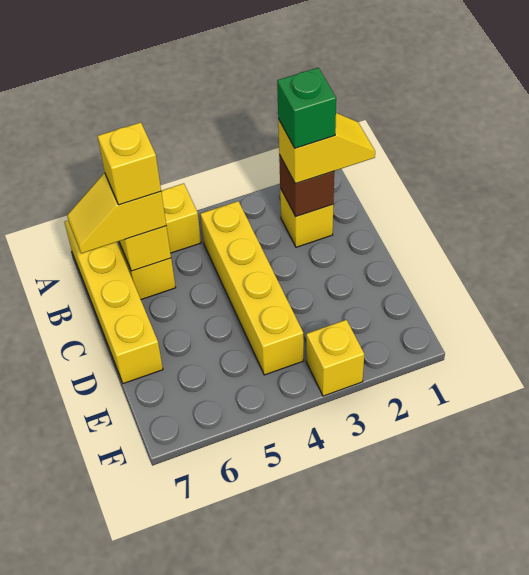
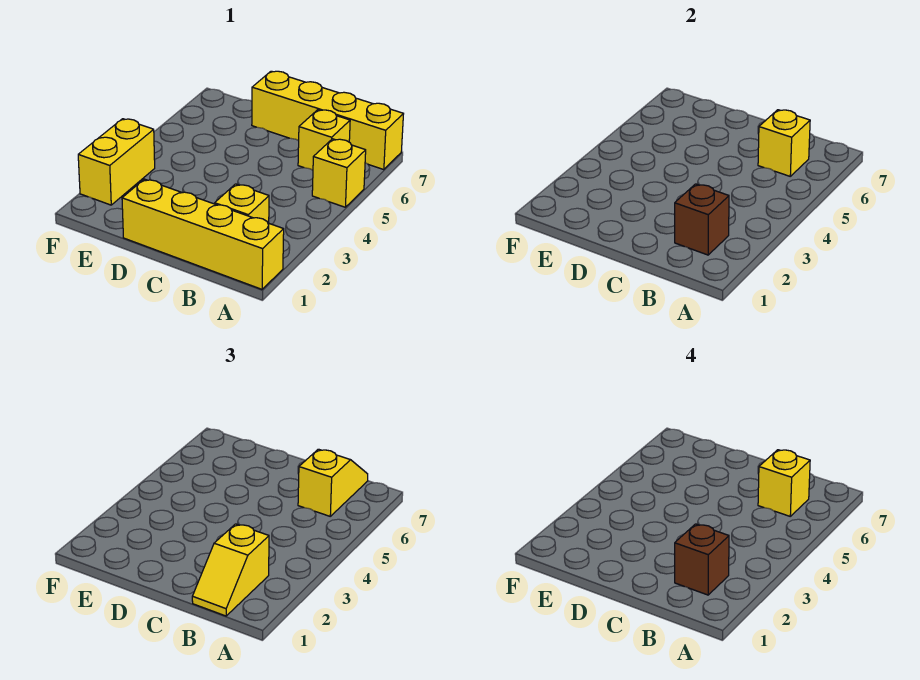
green 1x1 brick [277,68,336,148] -> brown 1x1 brick [675,524,729,595]
yellow 1x4 brick [200,201,304,375] -> yellow 1x4 brick moved to [122,179,284,289]
yellow 1x1 brick [306,320,364,396] -> yellow 1x2 brick [78,119,155,205]

